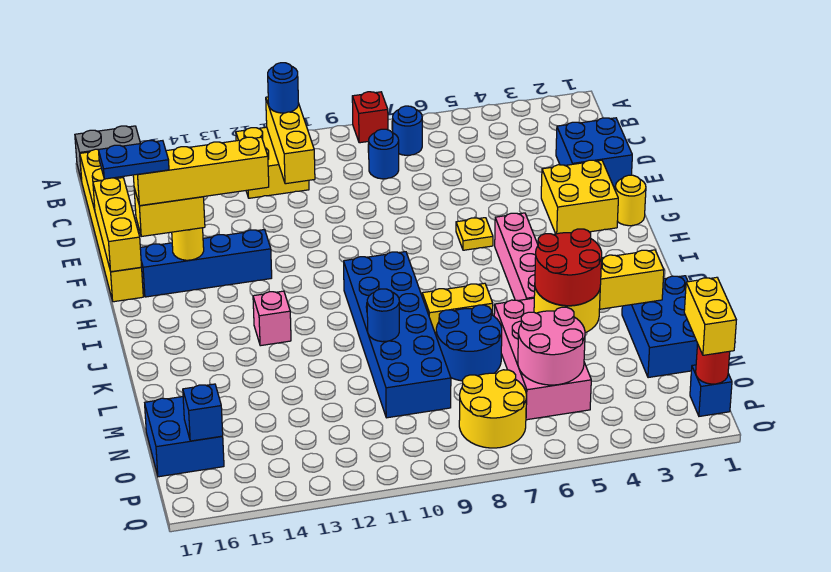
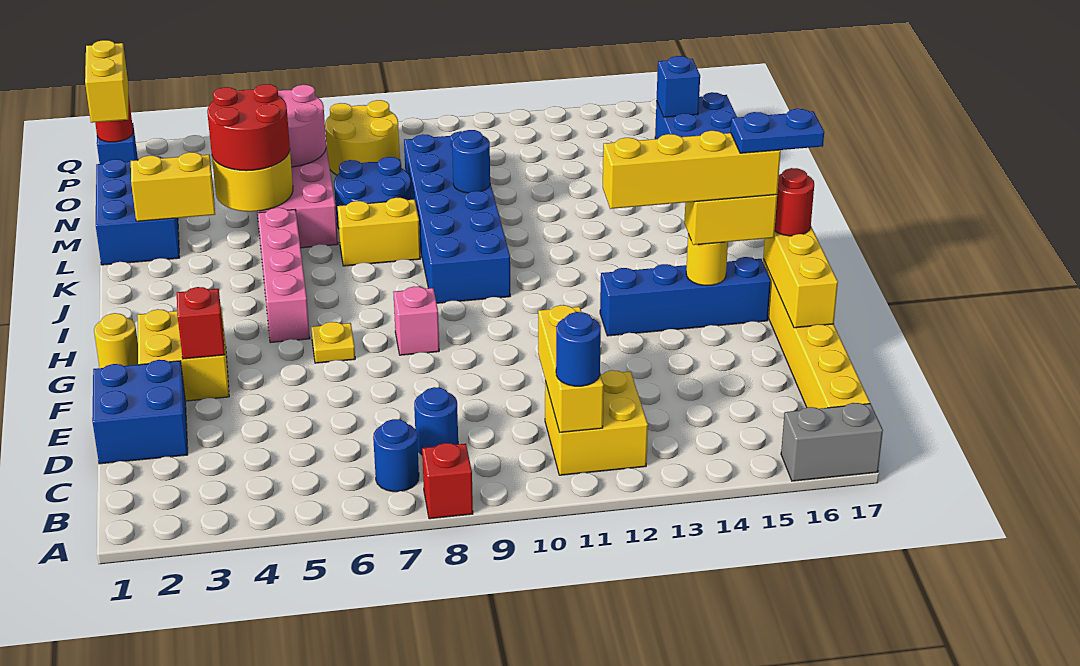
none -> red 1x1 brick [177,287,225,359]
none -> red 1x1 round brick [775,168,814,236]
pink 1x1 brick [253,291,291,346] -> pink 1x1 brick moved to [393,287,439,355]

